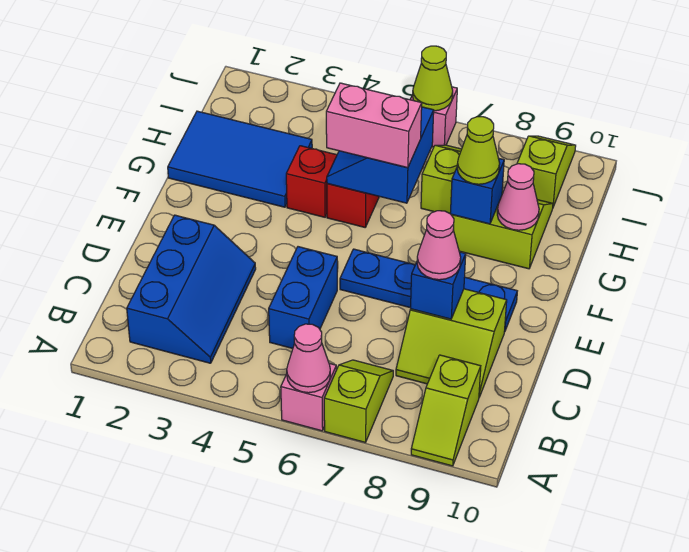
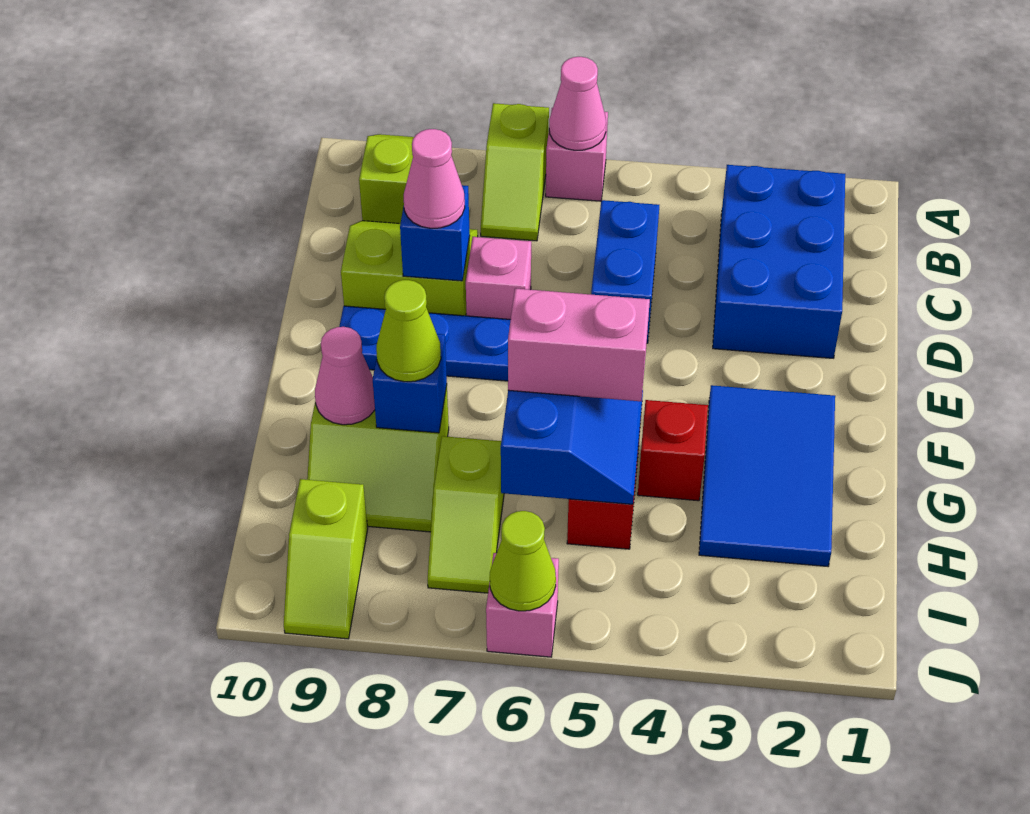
blue 2x3 slope [127,215,256,363] -> blue 2x3 brick [713,165,845,358]
none -> pink 1x1 brick [466,237,531,319]
blue 2x3 tile [168,111,312,207] -> blue 2x3 tile turned to [699,385,835,566]

